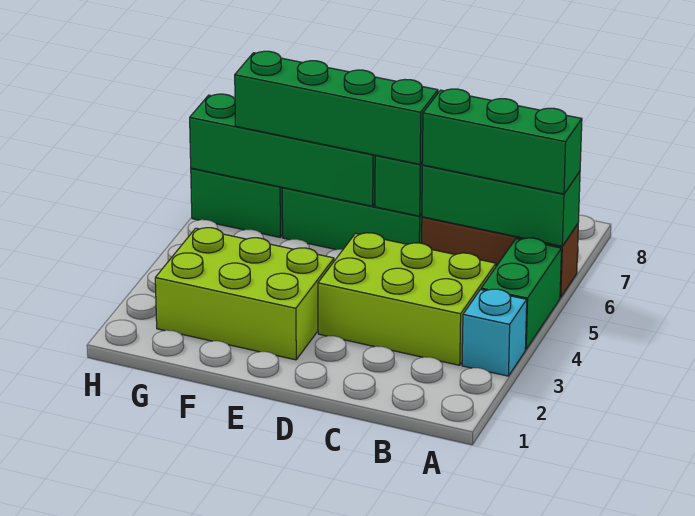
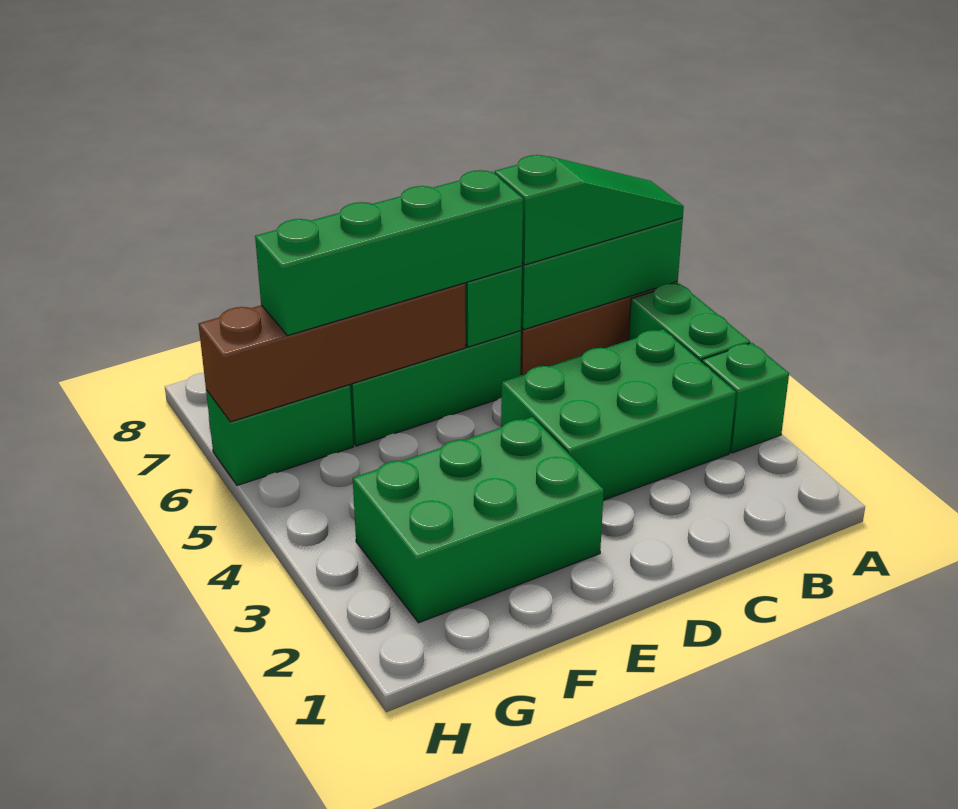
cyan 1x1 brick [462,289,527,376] -> green 1x1 brick [702,343,789,453]
green 1x3 brick [422,89,582,194] -> green 1x3 slope [495,155,684,265]
lime 2x3 brick [318,233,496,365] -> green 2x3 brick [501,329,736,500]
lime 2x3 brick [155,228,334,360] -> green 2x3 brick [353,417,604,623]
green 1x4 brick [190,94,376,206] -> brown 1x4 brick [199,283,466,422]

